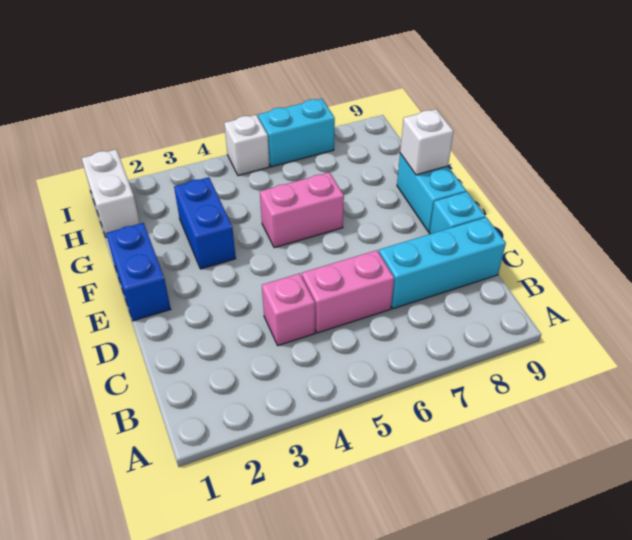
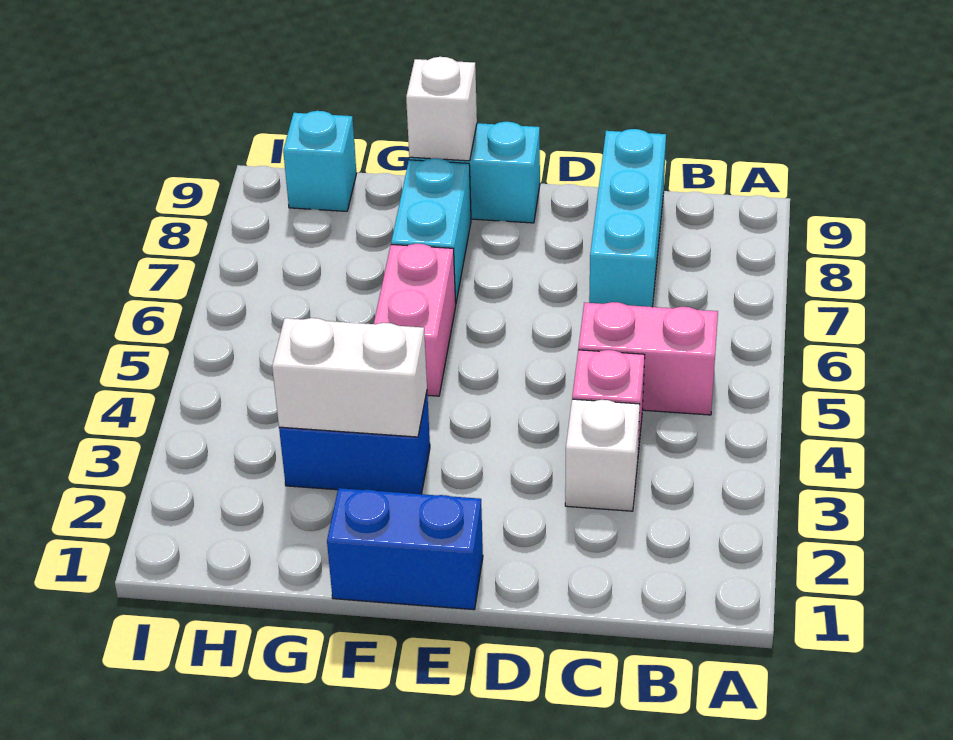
pink 1x2 brick [302,250,394,333] -> pink 1x2 brick turned to [578,302,718,415]
cyan 1x1 brick [429,192,485,234] -> cyan 1x1 brick moved to [283,111,357,211]
white 1x2 brick [82,149,140,237] -> white 1x2 brick moved to [272,318,427,437]
white 1x1 brick [224,115,270,176] -> white 1x1 brick moved to [565,399,640,511]
cyan 1x2 brick [258,99,335,167] -> cyan 1x2 brick moved to [391,158,471,302]

